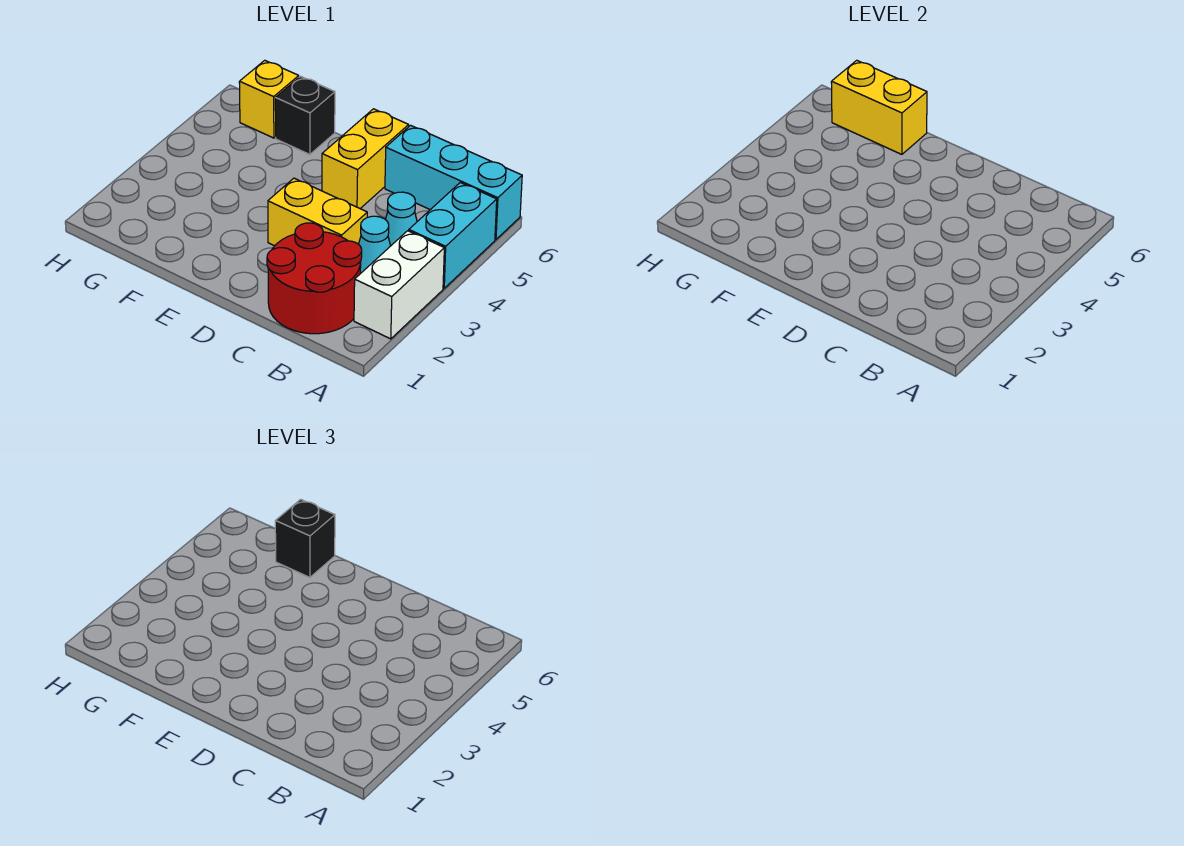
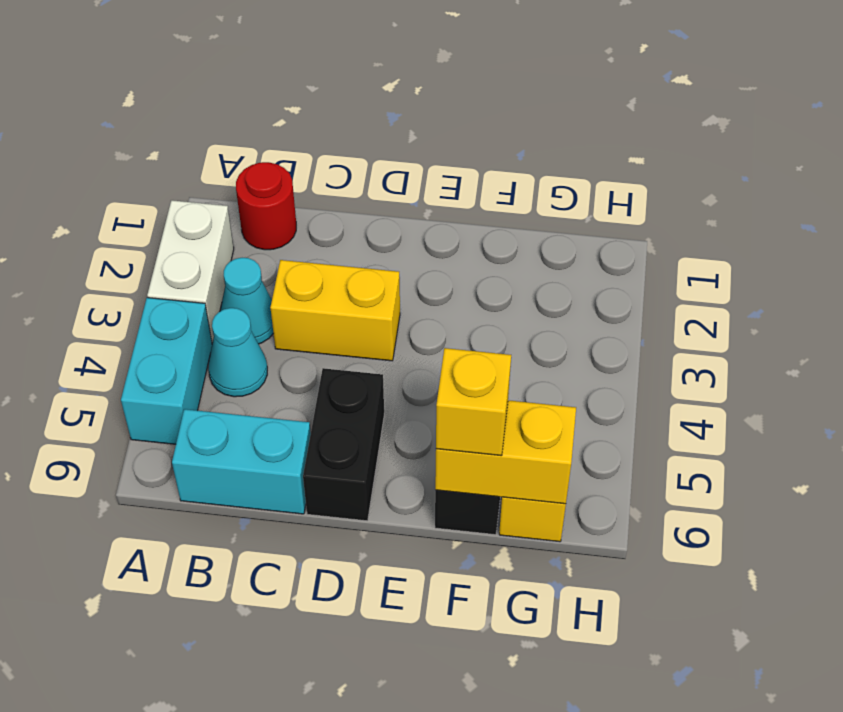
cyan 1x3 brick [385,125,522,240] -> cyan 1x2 brick [172,409,311,514]
red 2x2 round brick [267,223,362,334] -> red 1x1 round brick [236,162,296,250]
yellow 1x2 brick [322,109,409,208] -> black 1x2 brick [303,368,384,521]
black 1x1 brick [275,499,335,577] -> yellow 1x1 brick [436,348,511,456]

